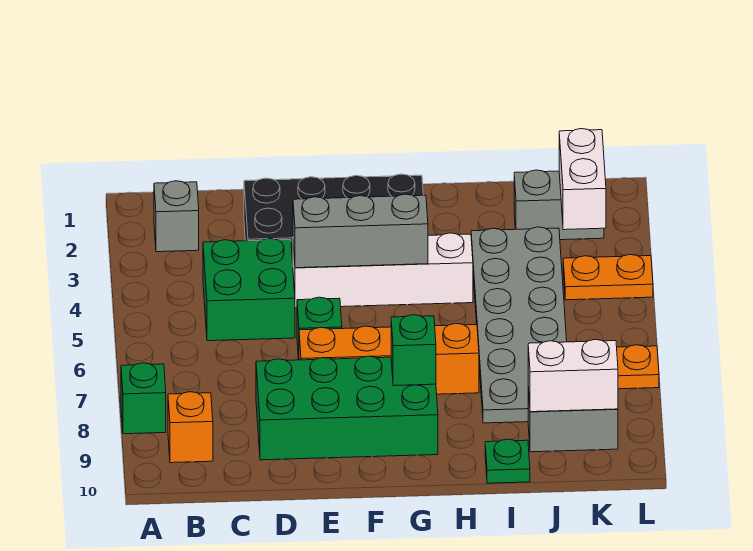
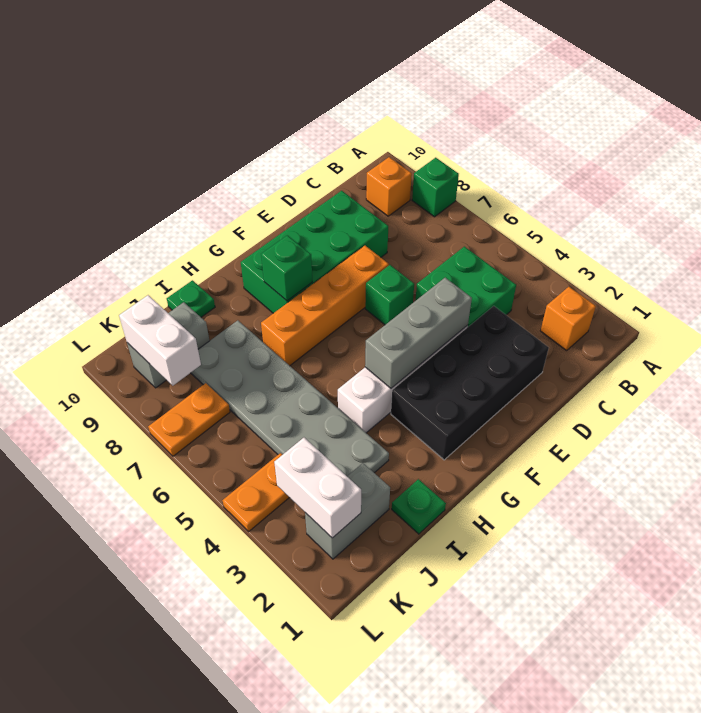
grey 1x1 brick [154,181,199,252] -> orange 1x1 brick [541,287,596,350]
none -> green 1x1 plate [392,479,446,534]
white 1x2 brick [528,340,618,412] -> white 1x2 brick turned to [119,295,201,386]

